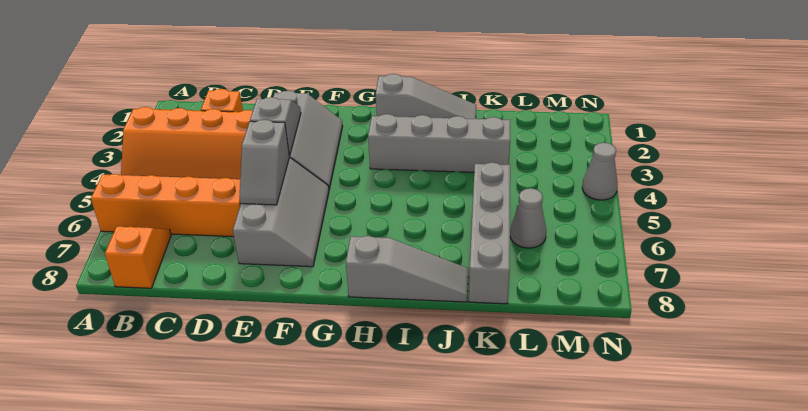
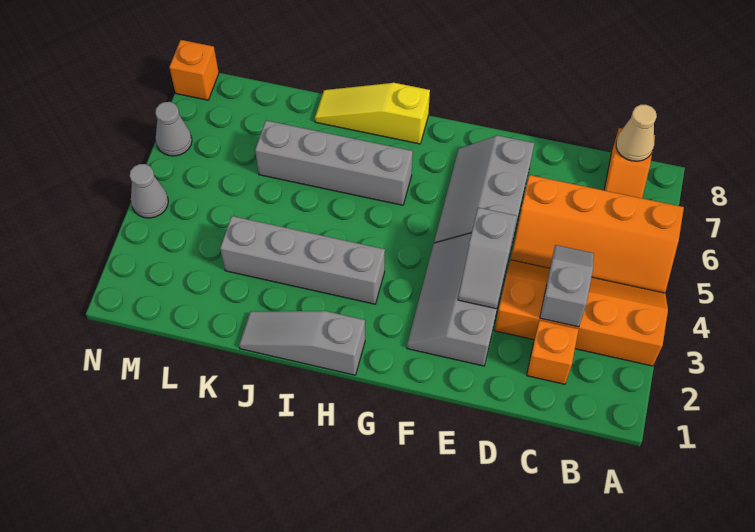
none -> tan 1x1 cone [616,105,657,161]
grey 1x2 slope [240,120,289,205] -> grey 1x2 slope moved to [540,245,594,327]
grey 1x3 slope [346,236,468,302] -> yellow 1x3 slope [315,83,430,144]
grey 1x4 brick [469,162,510,304] -> grey 1x4 brick turned to [255,121,413,205]
grey 1x1 cone [510,188,546,248] -> grey 1x1 cone moved to [155,102,192,156]
none -> orange 1x1 brick [169,40,219,100]

